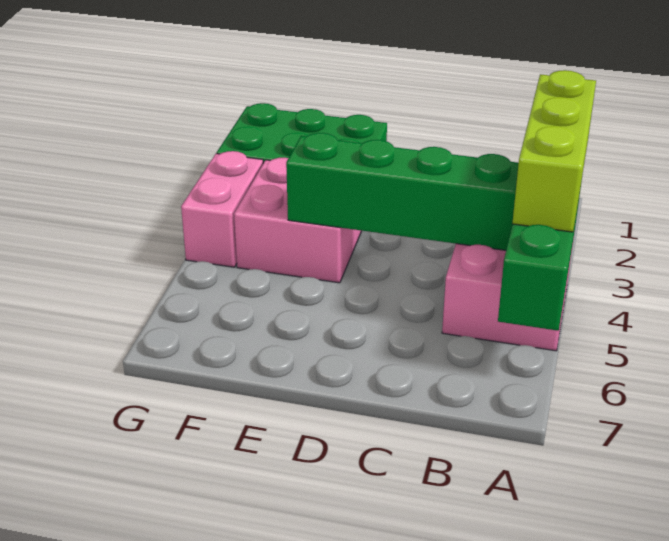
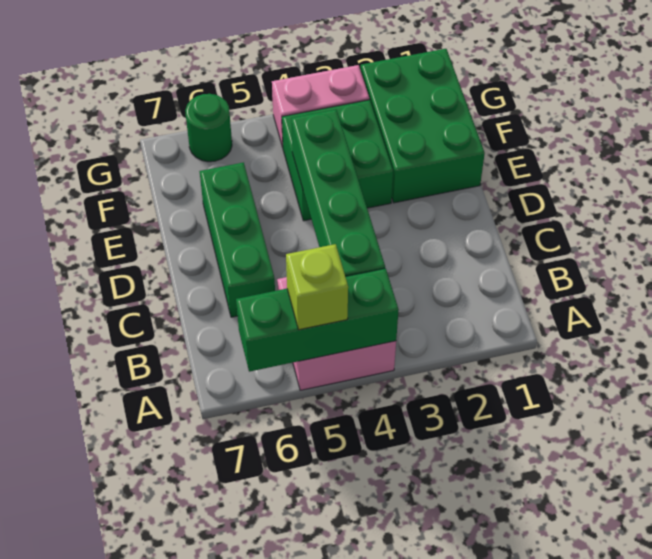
lime 1x3 brick [512,70,596,232] -> lime 1x1 brick [286,244,348,330]
none -> green 1x3 brick [199,162,275,317]
pink 2x2 brick [234,158,361,283] -> green 2x2 brick [282,100,393,221]
none -> green 1x1 round brick [185,94,232,162]

